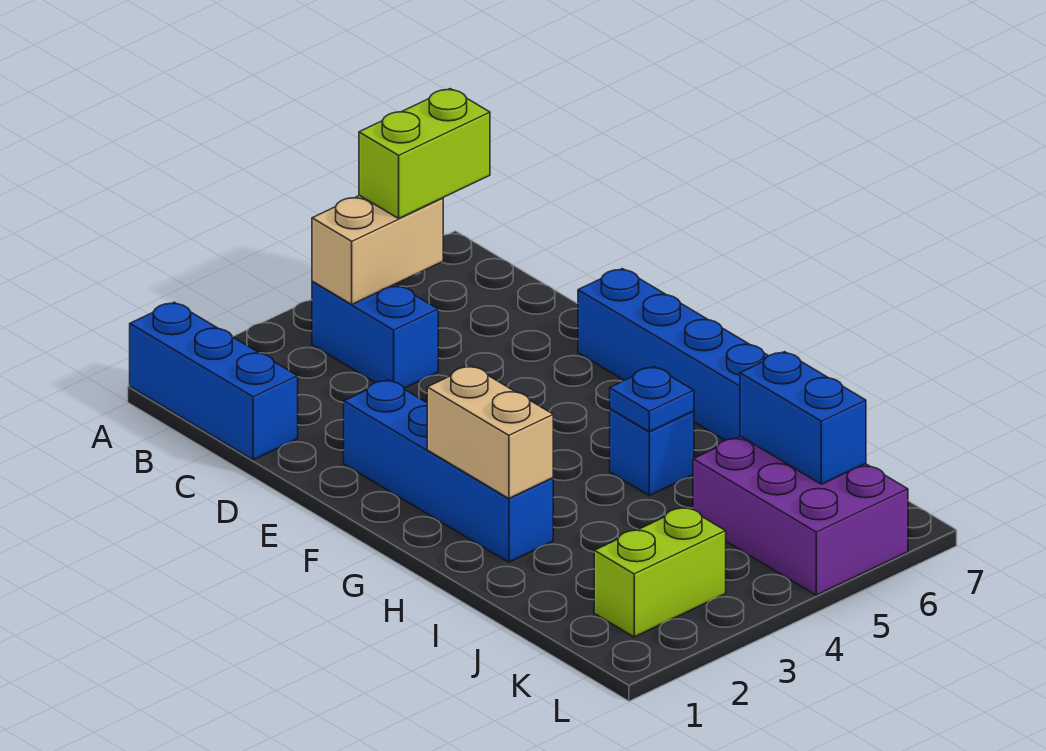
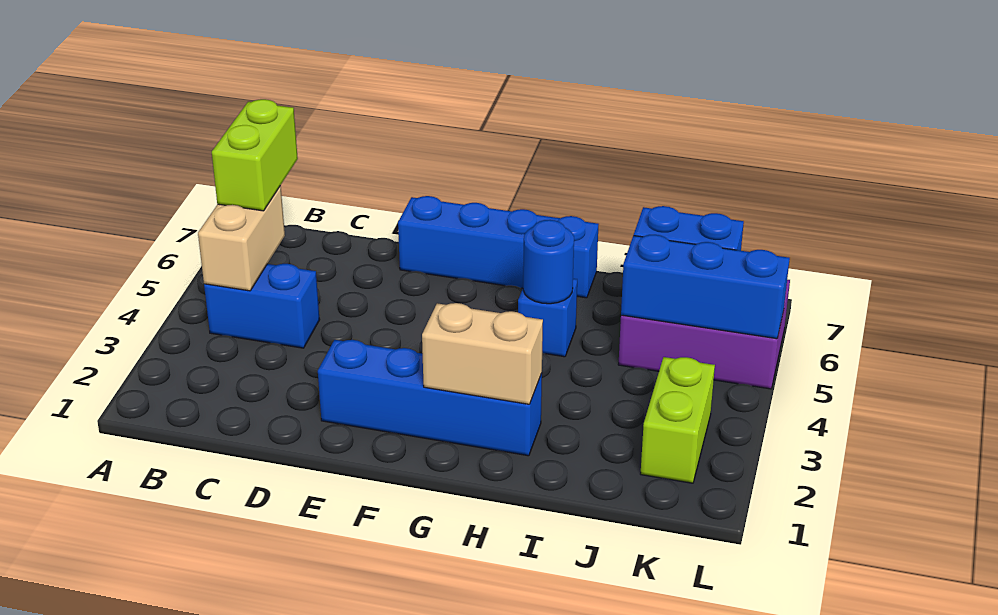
blue 1x3 brick [130,302,298,460] -> blue 1x3 brick moved to [621,235,790,339]
blue 1x1 plate [610,367,694,432] -> blue 1x1 round brick [523,220,574,304]

